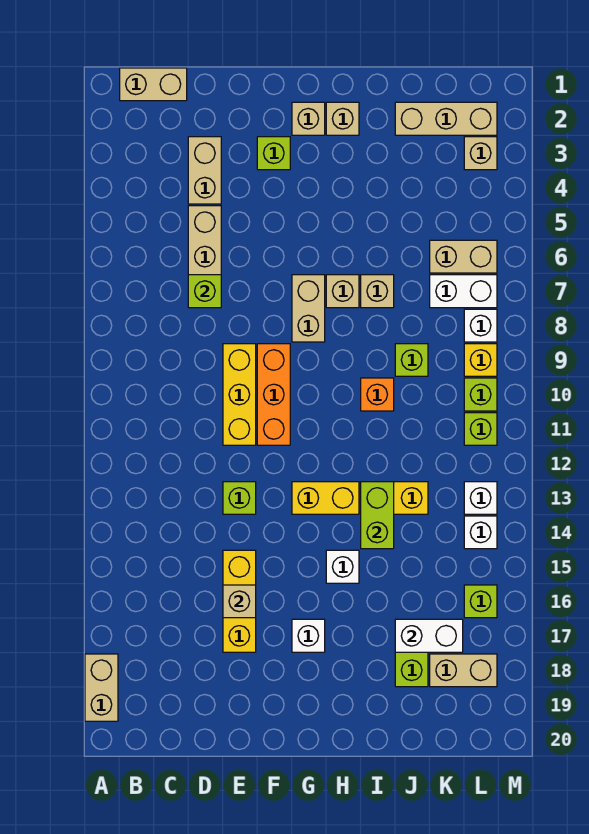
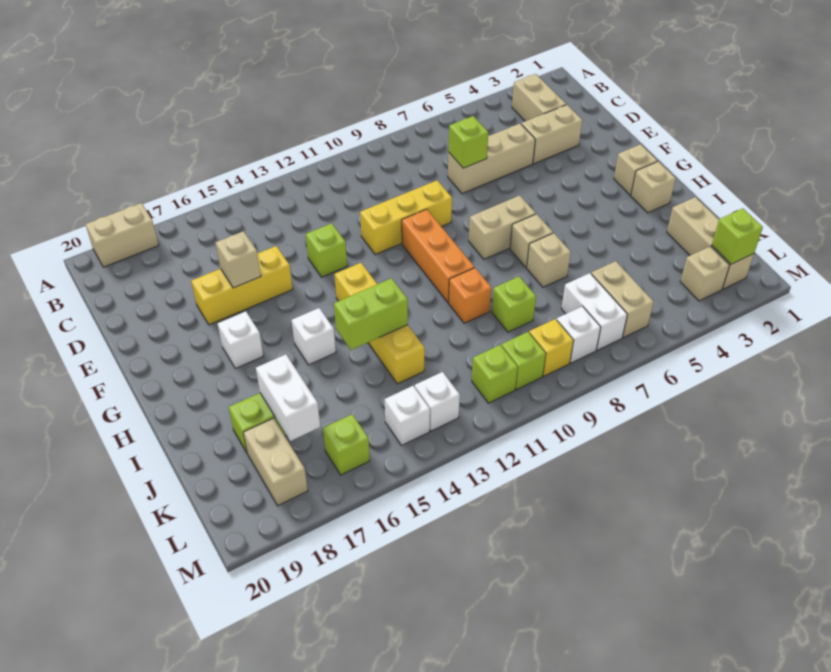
tan 1x2 brick [120,68,187,101] -> tan 1x2 brick moved to [512,74,566,121]
lime 1x1 brick [257,137,290,170] -> lime 1x1 brick moved to [712,208,763,264]
orange 1x3 brick [257,344,290,445] -> orange 1x3 brick turned to [402,209,474,302]

